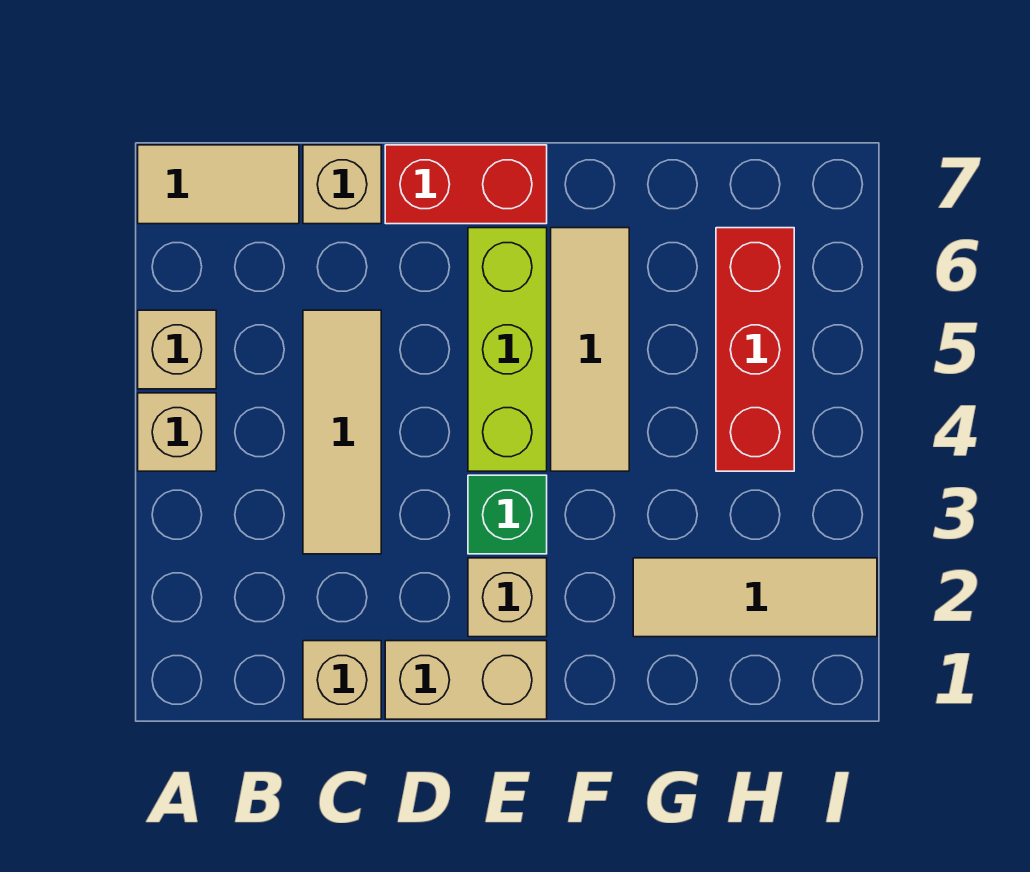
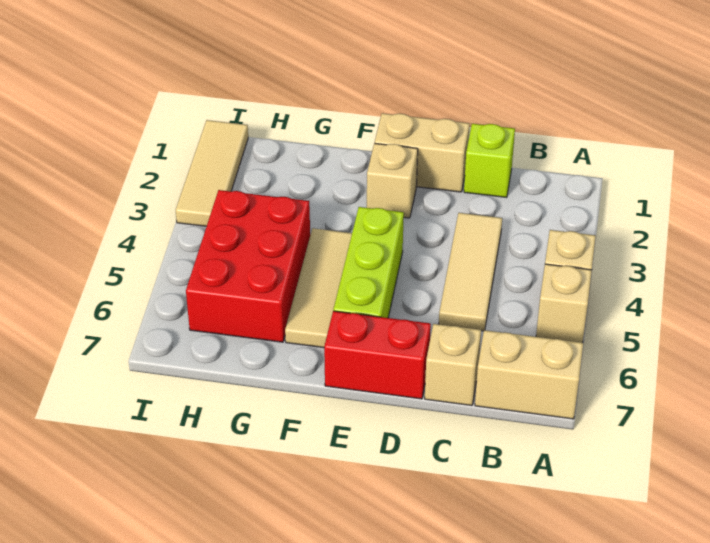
tan 1x2 tile [138,145,299,224] -> tan 1x2 brick [475,330,583,419]
tan 1x1 brick [303,641,381,719] -> lime 1x1 brick [464,124,515,197]
green 1x1 brick [468,475,547,554] -> none
tan 1x3 tile [633,558,877,637] -> tan 1x3 tile turned to [176,120,248,226]
red 1x3 brick [716,228,794,471] -> red 2x3 brick [186,190,310,342]

